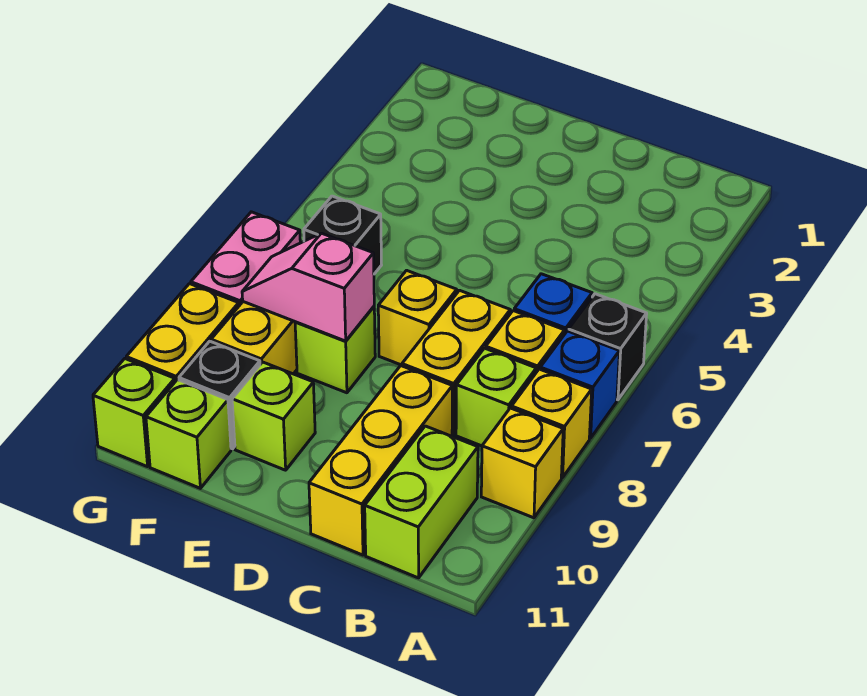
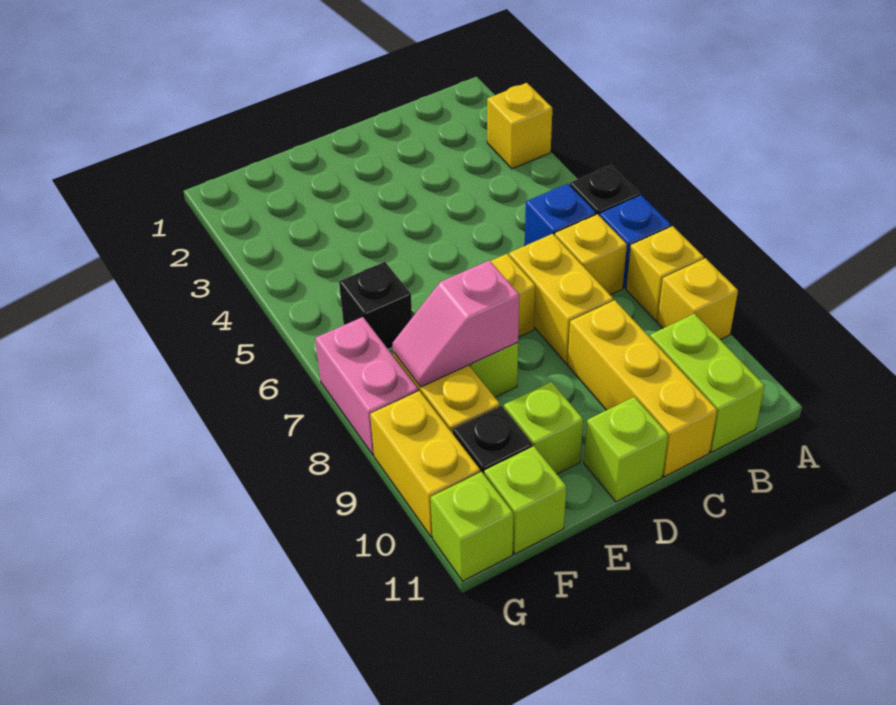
none -> yellow 1x1 brick [487,83,552,169]
lime 1x1 brick [456,348,536,446] -> lime 1x1 brick moved to [584,397,668,502]

